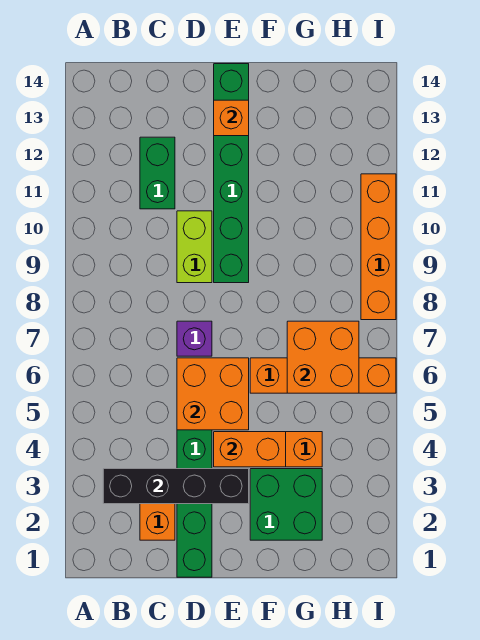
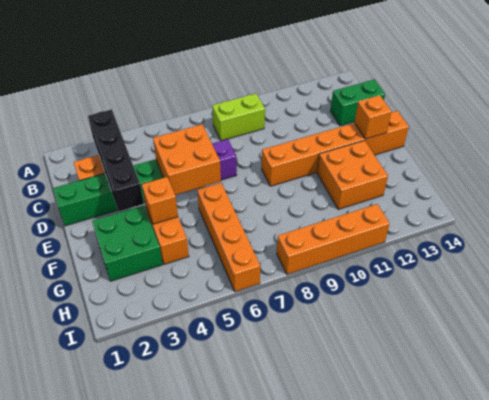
green 1x2 brick [140,137,175,209] -> green 1x2 brick moved to [330,79,385,126]
lime 1x2 brick [177,211,212,283] -> lime 1x2 brick moved to [212,94,265,141]
orange 1x2 brick [214,432,286,467] -> orange 1x1 brick [142,177,178,224]
green 1x6 brick [214,64,249,283] -> orange 1x6 brick [262,111,409,186]
orange 2x2 brick [287,321,359,393] -> orange 2x2 brick moved to [317,141,388,209]

